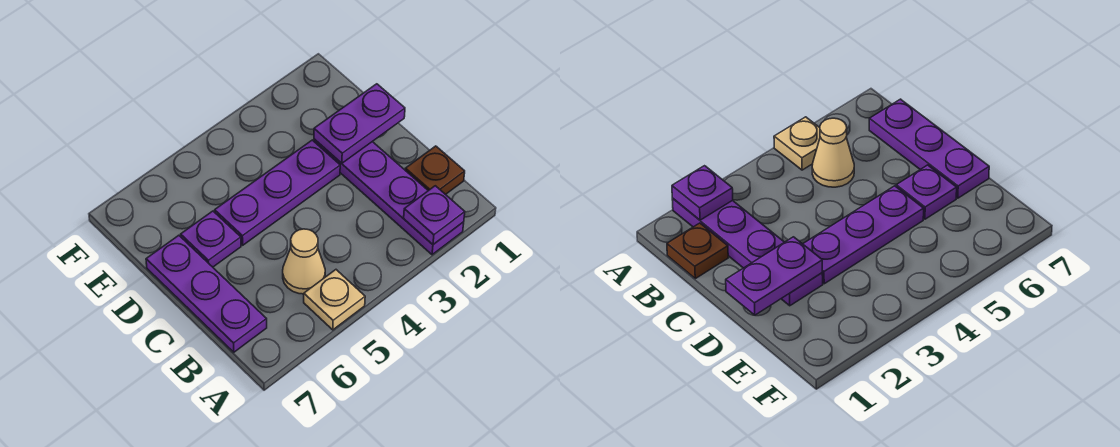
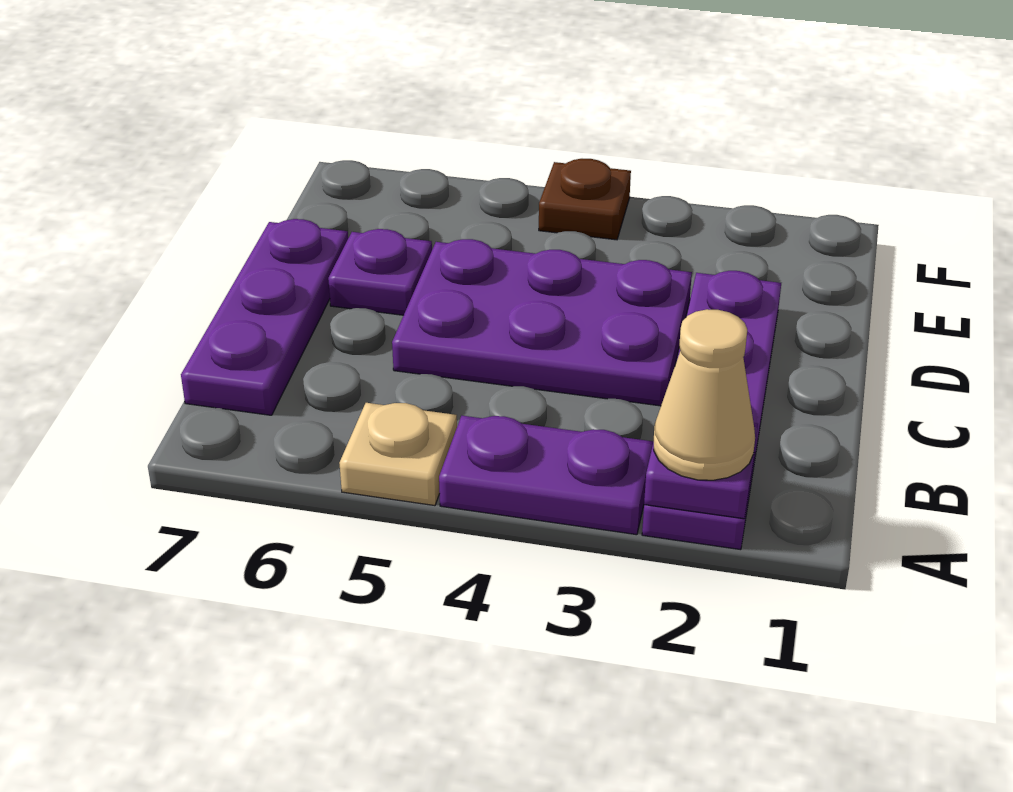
brown 1x1 plate [405,146,465,195] -> brown 1x1 plate moved to [539,159,631,240]
tan 1x1 cone [283,229,325,294] -> tan 1x1 cone moved to [653,309,755,480]
purple 1x2 plate [314,84,405,163] -> purple 1x2 plate moved to [439,416,653,535]
purple 1x3 plate [215,140,340,245] -> purple 2x3 plate [392,239,692,406]

